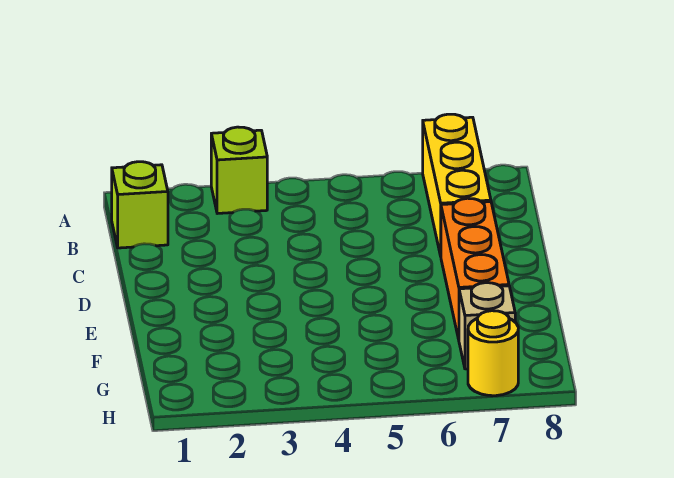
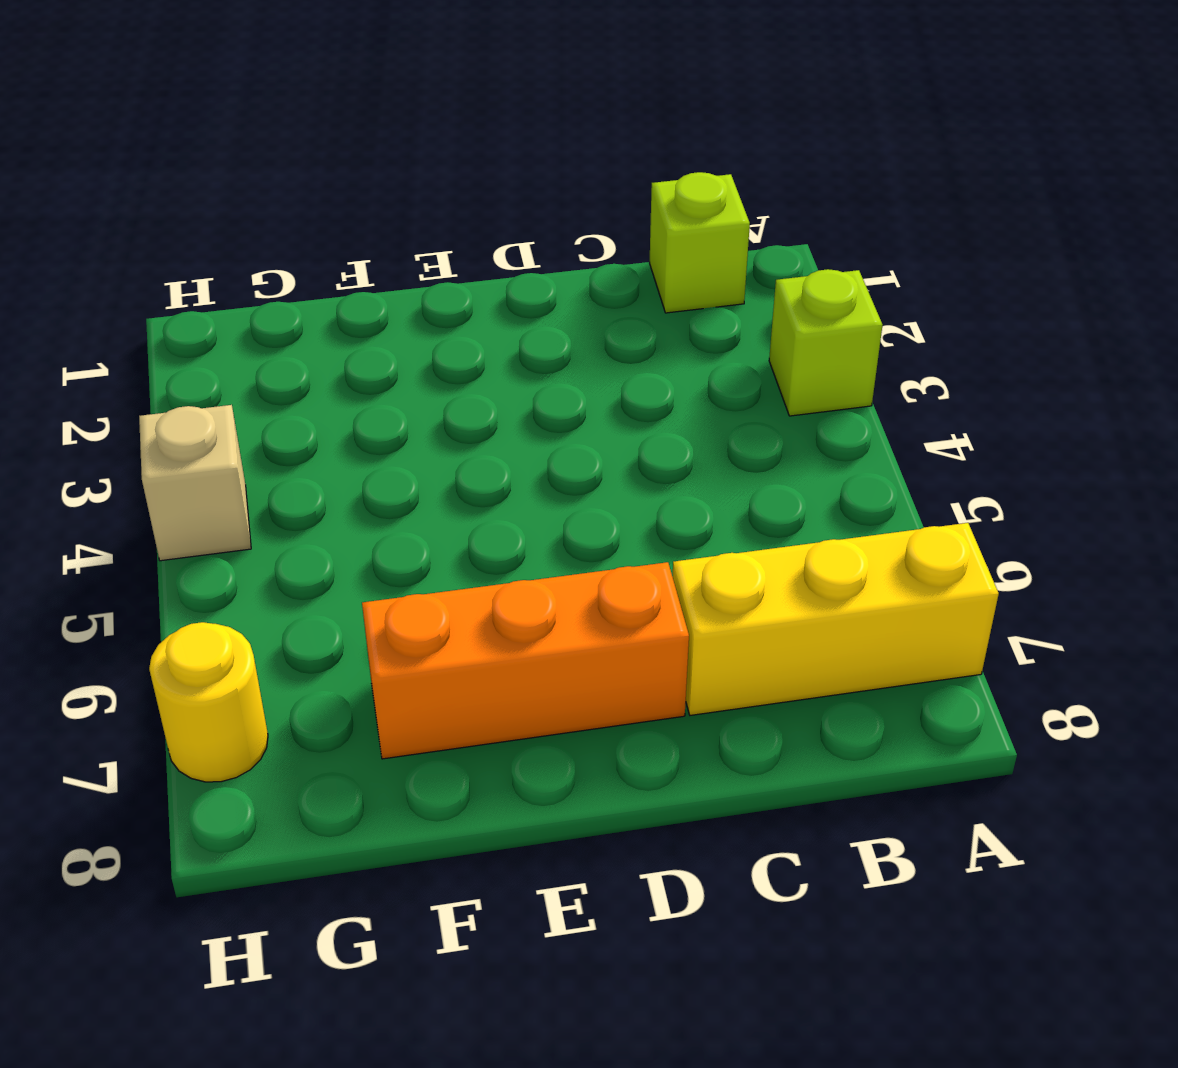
tan 1x1 brick [459,283,515,369] -> tan 1x1 brick moved to [139,405,251,561]

